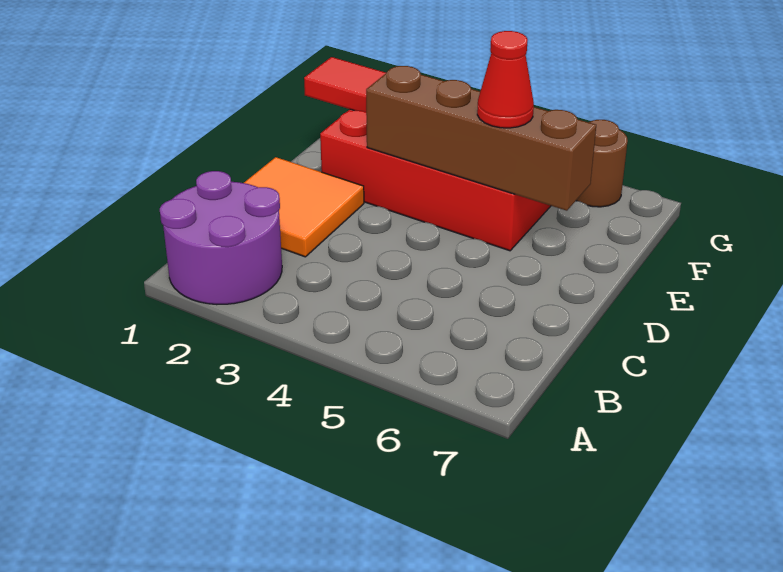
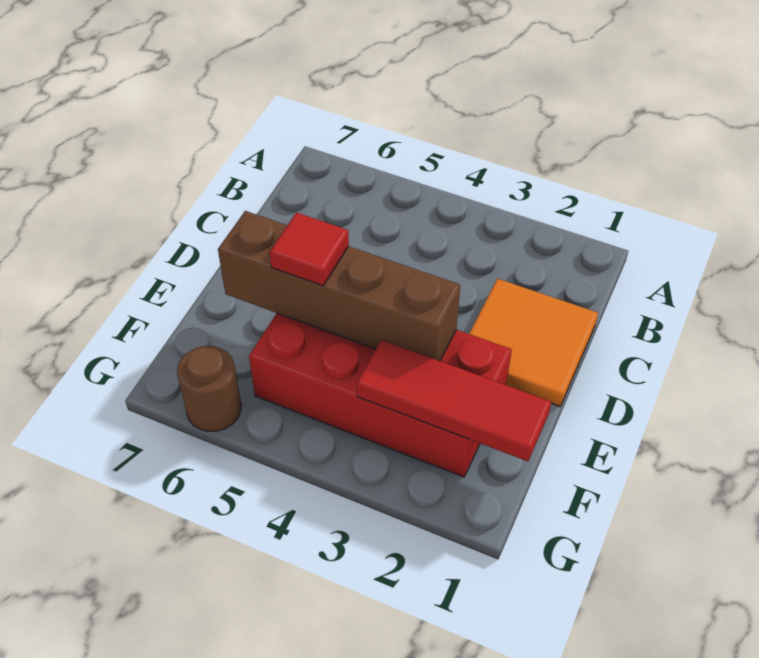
purple 2x2 round brick [160,171,282,305] -> none
red 1x1 cone [477,31,534,128] -> red 1x1 tile [269,212,349,286]

